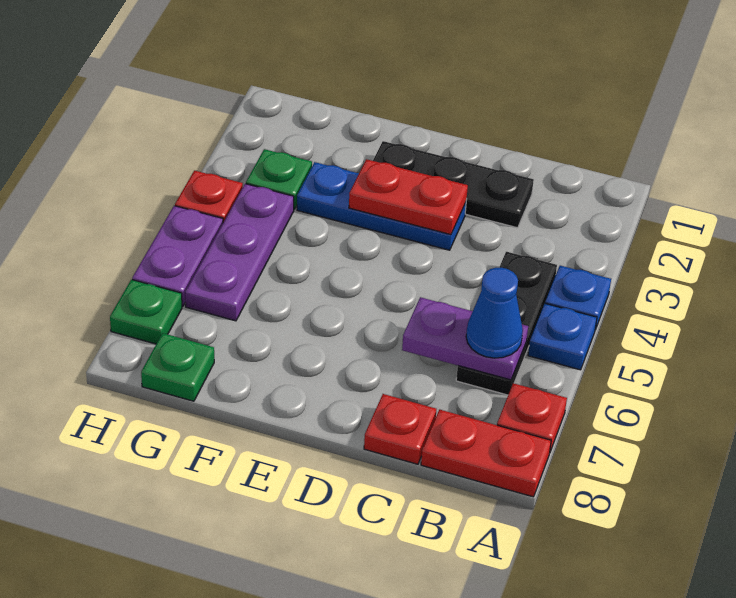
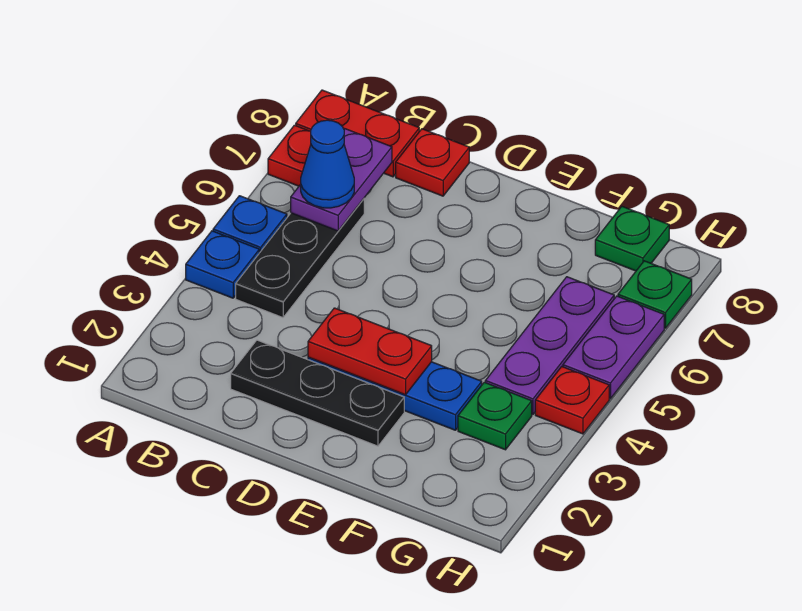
purple 1x2 plate [402,297,528,380] -> purple 1x2 plate turned to [291,128,392,231]

